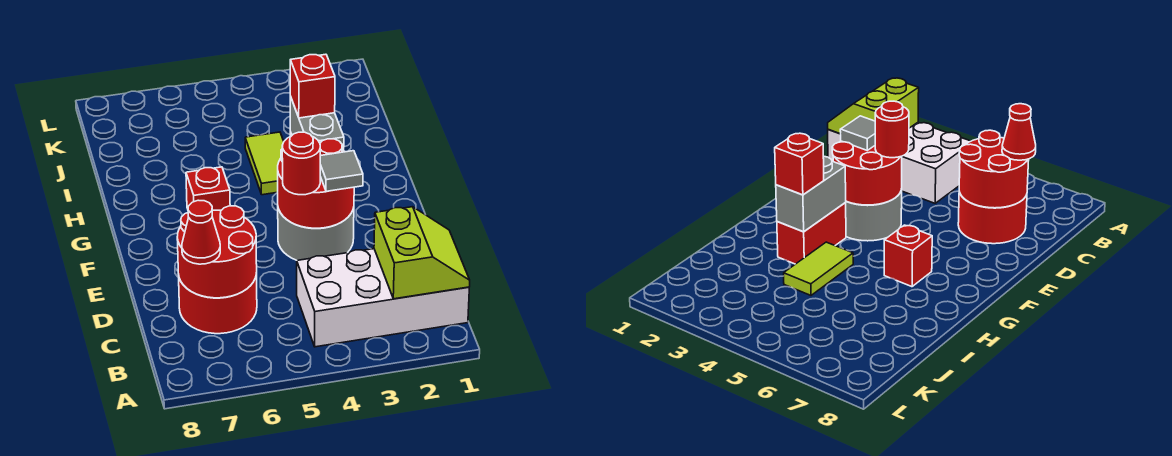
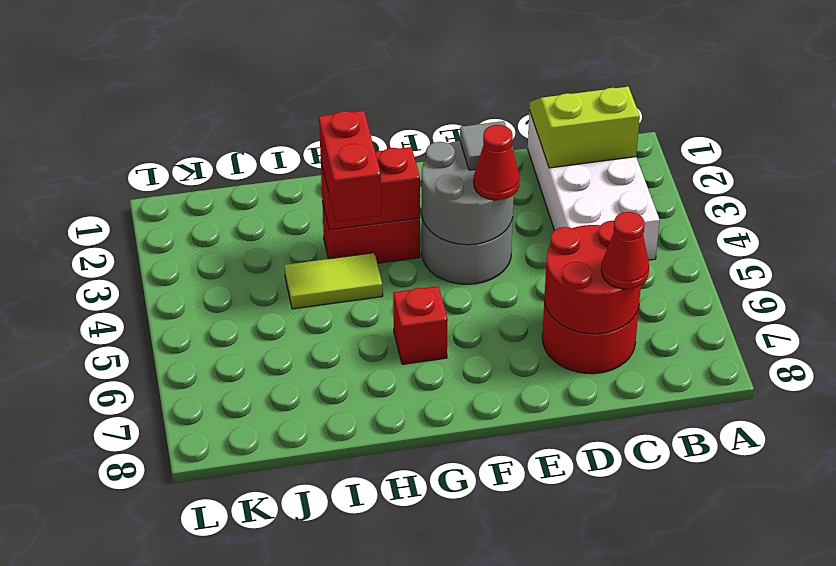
red 2x2 round brick [278,139,354,228] -> grey 2x2 round brick [422,141,514,245]
red 1x1 round brick [282,132,320,195] -> red 1x1 cone [474,125,519,200]
grey 1x2 brick [290,96,344,151] -> red 1x2 brick [321,147,420,230]
red 1x1 brick [290,54,335,118] -> red 1x2 brick [319,110,381,222]

